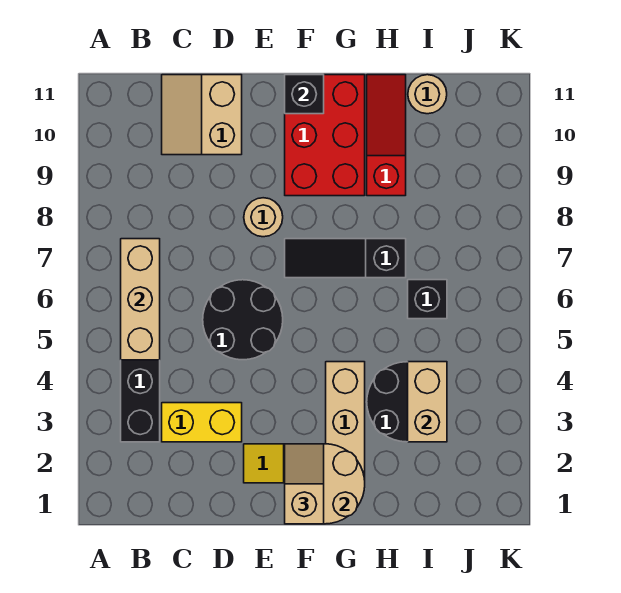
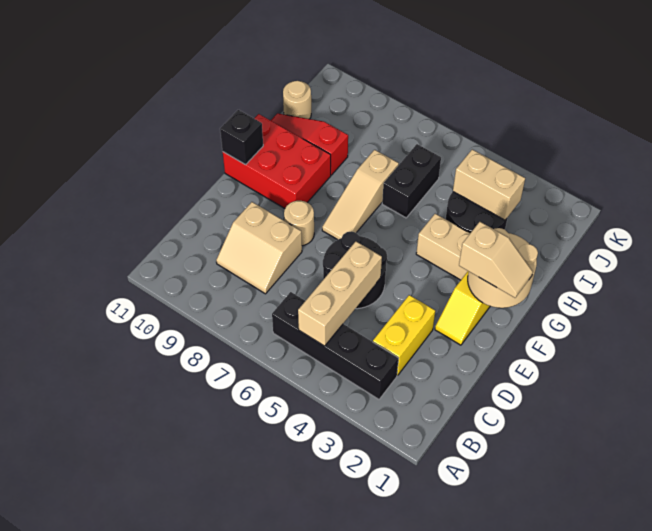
tan 1x3 brick [121,239,160,360] -> tan 1x3 brick turned to [298,241,382,346]
tan 2x2 slope [162,75,242,155] -> tan 2x2 slope moved to [216,202,302,294]
tan 1x2 slope [285,444,324,524] -> tan 1x2 slope turned to [459,222,533,298]
black 1x3 slope [285,239,406,278] -> tan 1x3 slope [322,150,399,240]
black 1x1 brick [408,280,447,319] -> black 1x2 brick [382,144,441,218]

